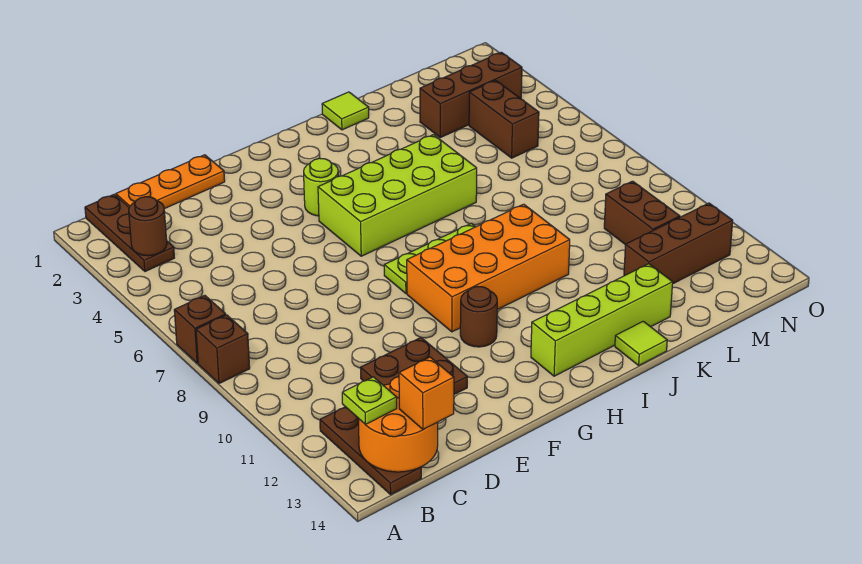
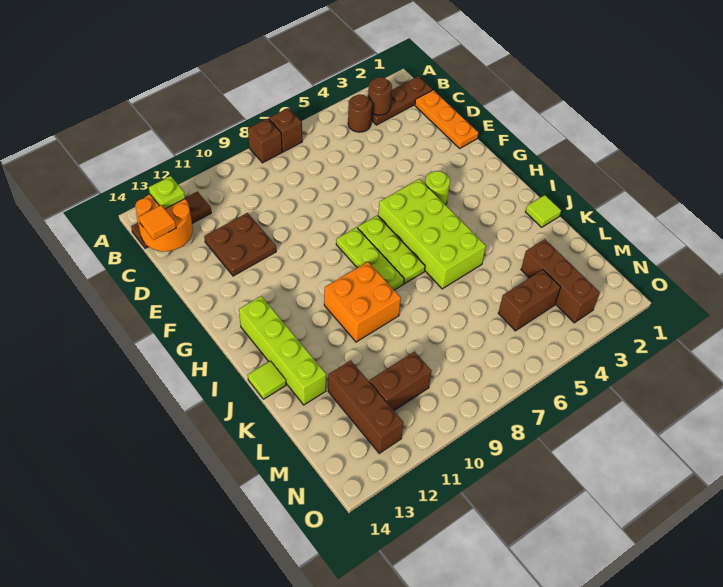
orange 1x1 brick [399,357,454,429] -> orange 1x1 tile [139,205,176,240]
none -> lime 1x3 plate [358,215,425,284]
orange 2x4 brick [407,204,570,332] -> orange 2x2 brick [324,262,401,342]
brown 1x1 round brick [460,286,497,347] -> brown 1x1 round brick moved to [348,94,372,132]

